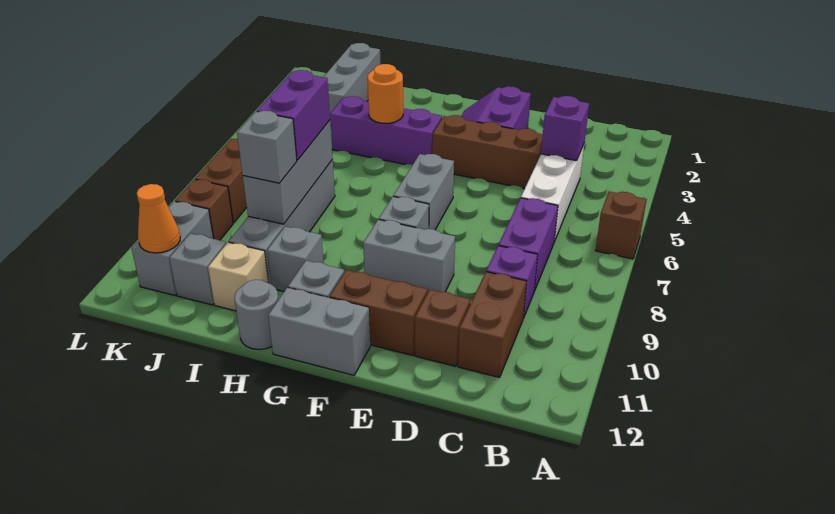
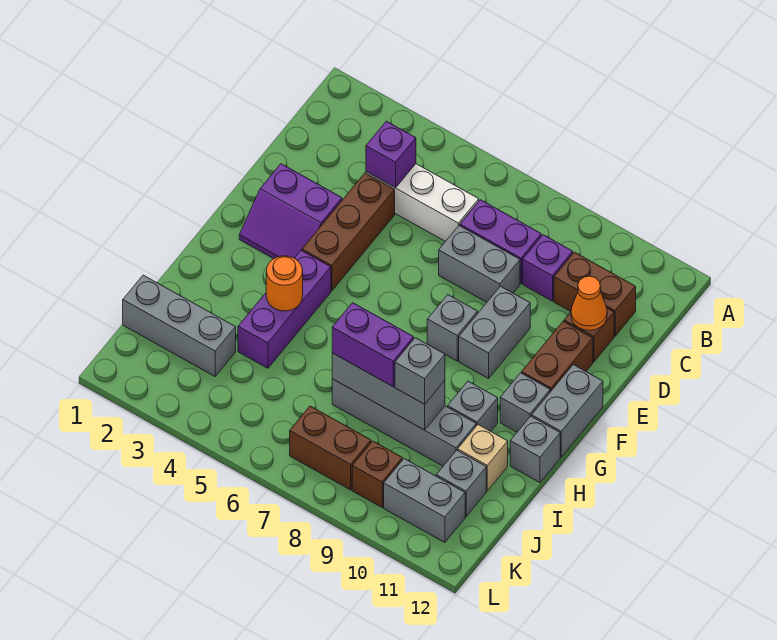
brown 1x1 brick [595,192,647,259] -> none
grey 1x2 brick [393,154,454,230] -> grey 1x2 brick moved to [439,226,520,302]
grey 1x1 round brick [235,280,278,350] -> grey 1x1 brick [510,416,560,482]
orange 1x1 cone [137,184,180,253] -> orange 1x1 cone moved to [571,276,607,331]

